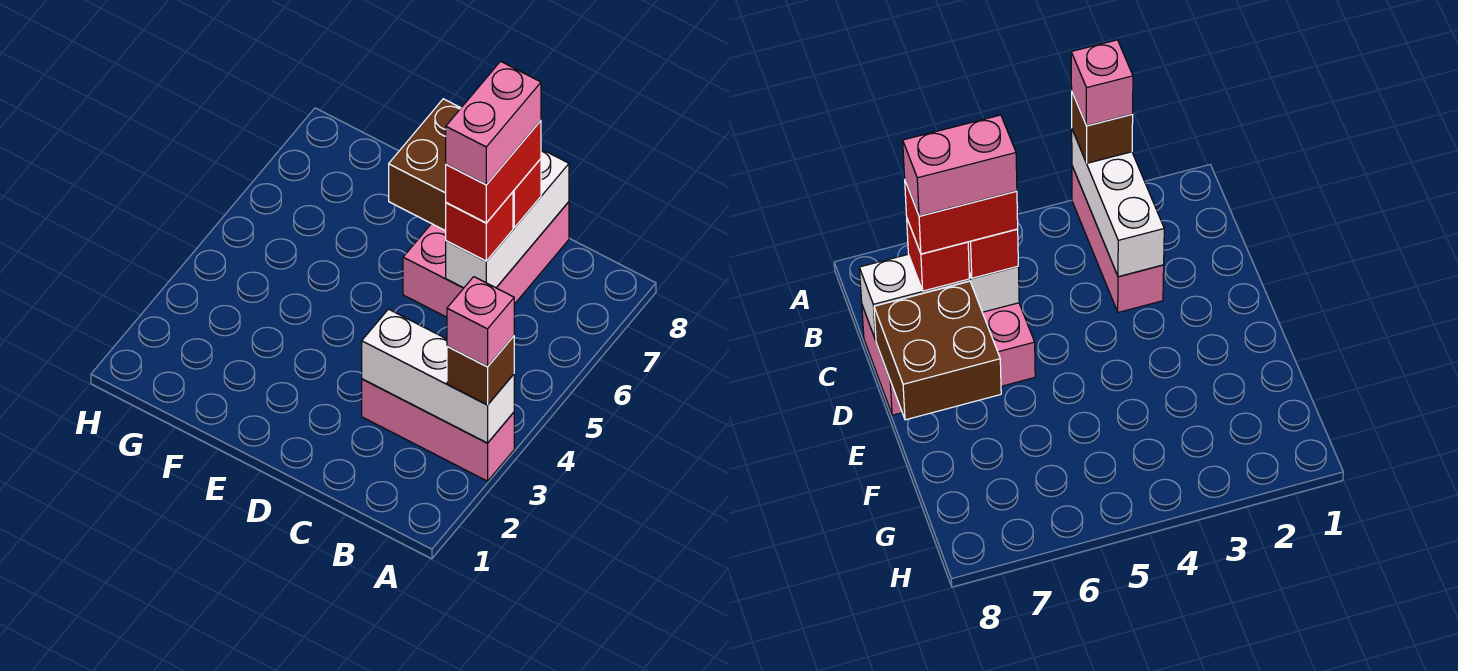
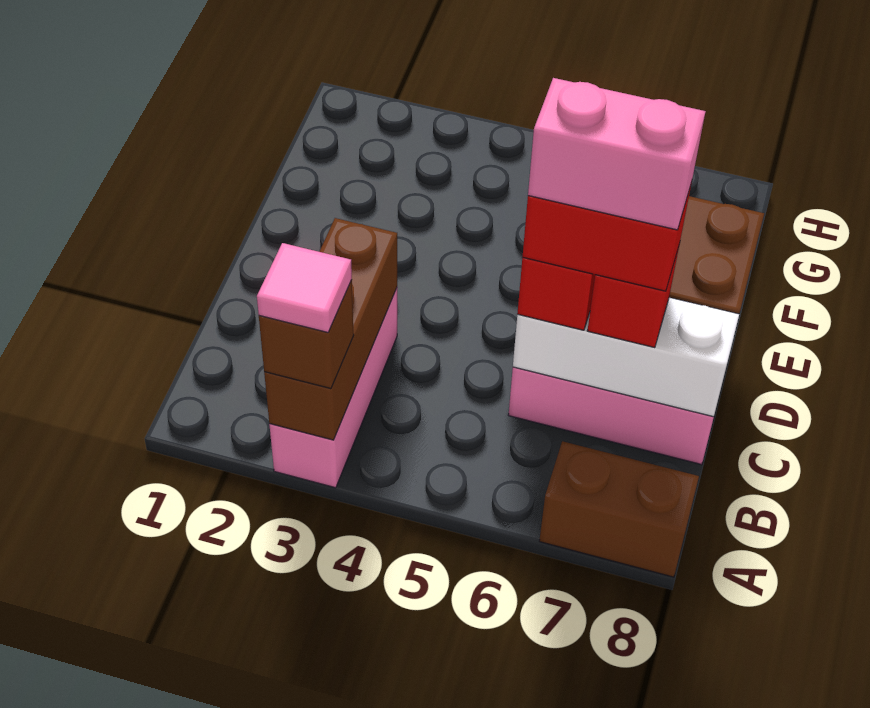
white 1x3 brick [362,309,514,443] -> brown 1x3 brick [264,218,397,440]
pink 1x1 brick [447,277,514,367] -> pink 1x1 tile [257,243,352,332]
none -> brown 1x2 brick [539,441,699,577]

